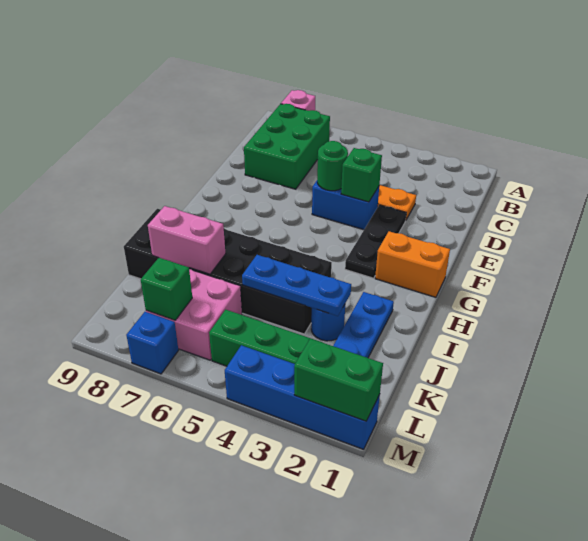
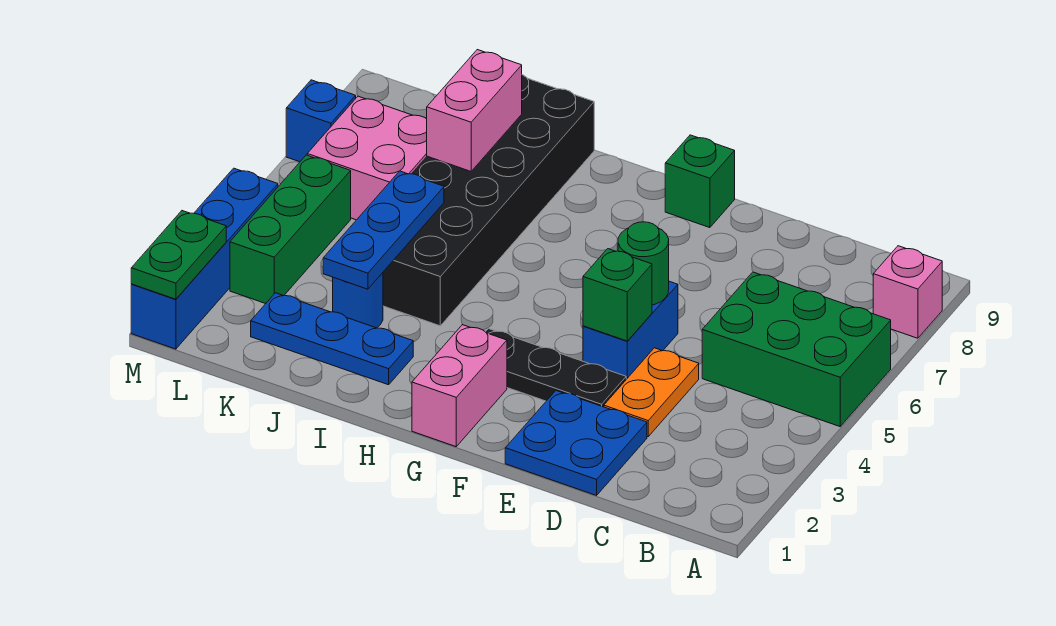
green 2x3 brick [244,104,330,189] -> green 2x3 brick moved to [702,272,891,426]
none -> blue 2x2 plate [505,391,647,495]
orange 1x2 brick [375,231,450,297] -> pink 1x2 brick [412,325,507,447]
green 1x1 brick [141,258,192,320] -> green 1x1 brick moved to [665,135,735,228]
green 1x2 brick [294,338,383,421] -> green 1x2 plate [131,211,226,299]

